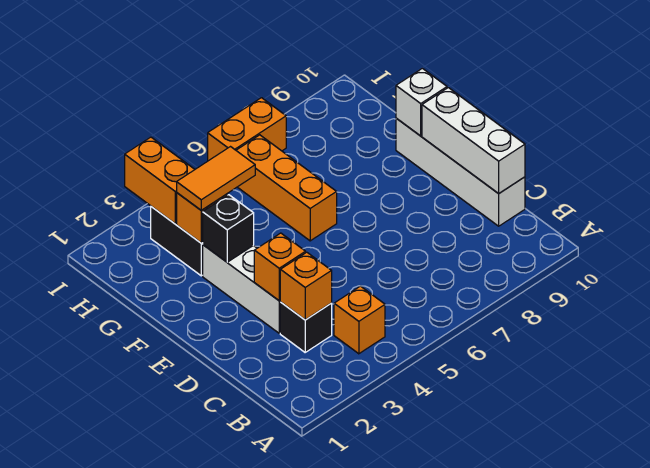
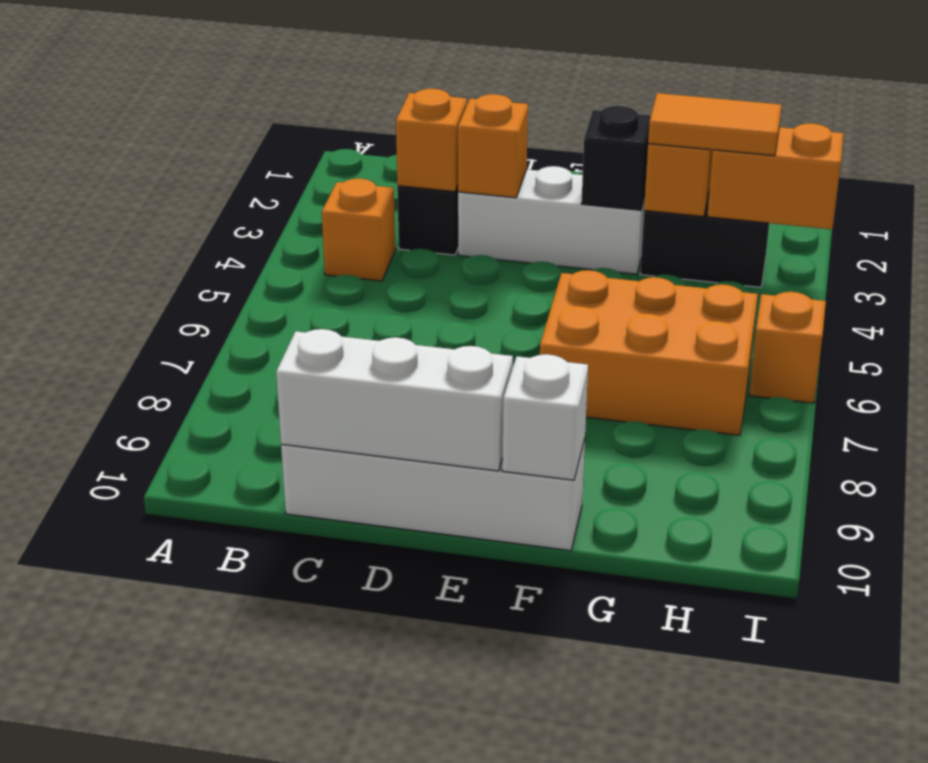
orange 1x3 brick [236,135,337,241] -> orange 2x3 brick [540,270,758,435]
orange 1x2 tile [177,147,255,210] -> orange 1x2 tile turned to [648,93,781,156]
orange 1x2 brick [208,98,286,161] -> orange 1x1 brick [749,292,826,403]

